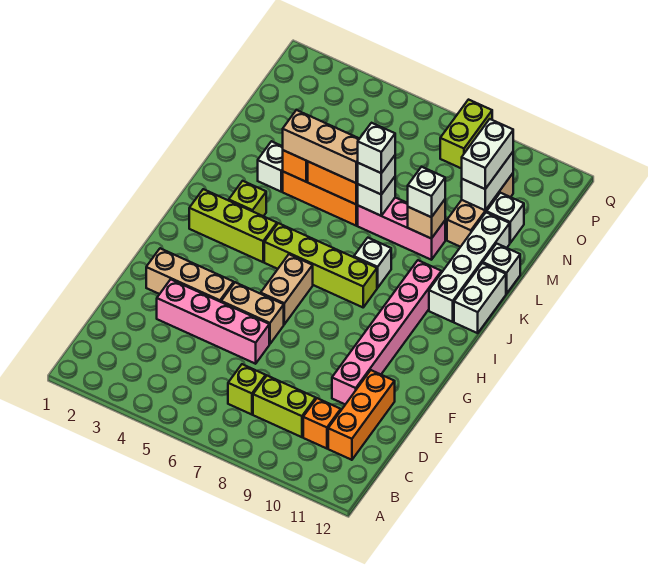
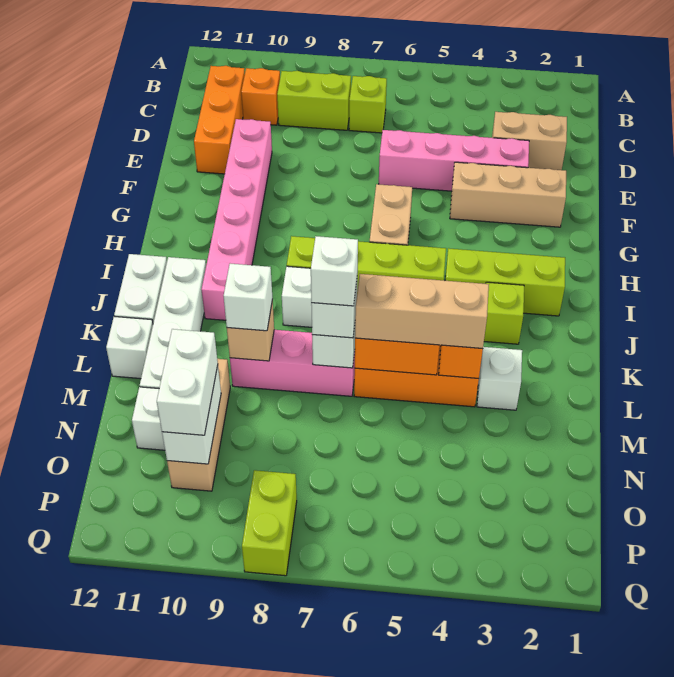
tan 1x2 brick [221,282,284,344] -> tan 1x2 brick moved to [492,112,567,170]

